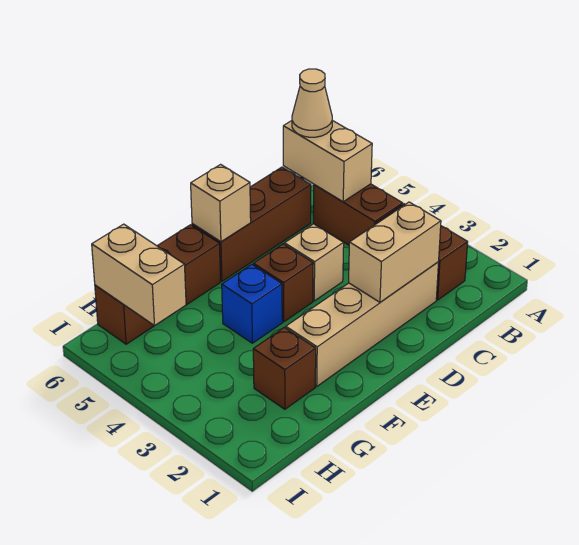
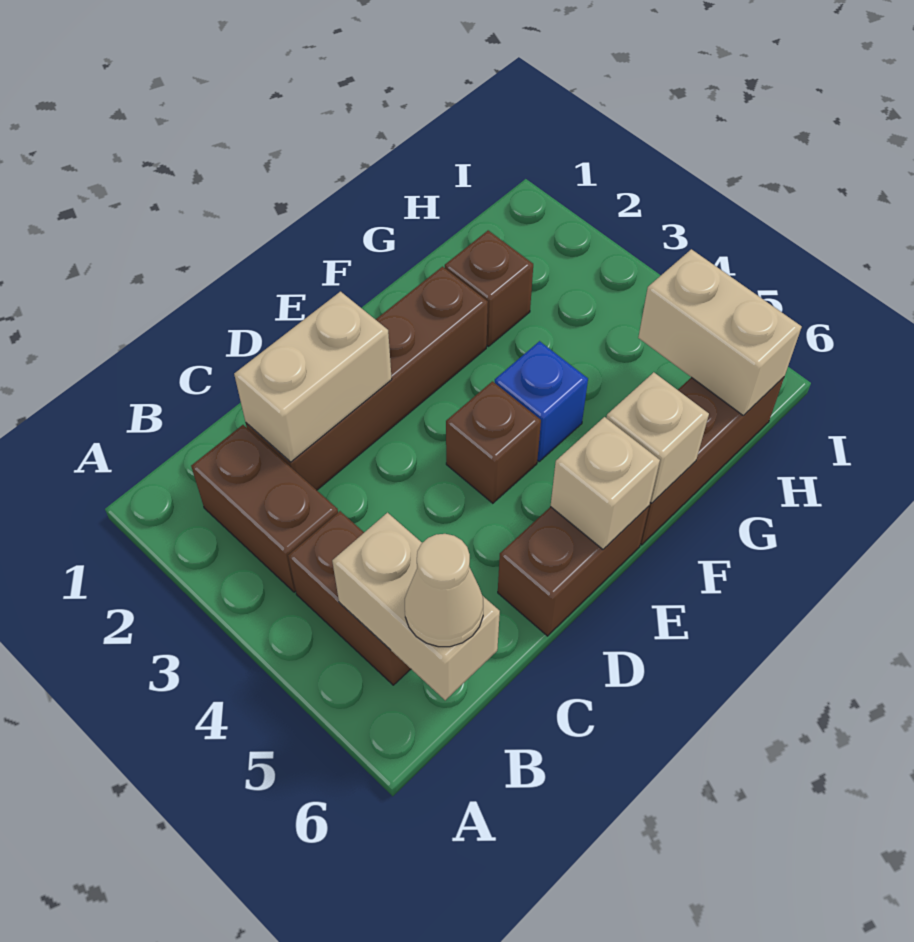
tan 1x4 brick [286,262,439,386] -> brown 1x4 brick [246,267,488,490]
brown 1x3 brick [192,167,311,281] -> brown 1x2 brick [498,506,649,636]
tan 1x1 brick [285,224,344,301] -> tan 1x1 brick moved to [606,372,709,503]

